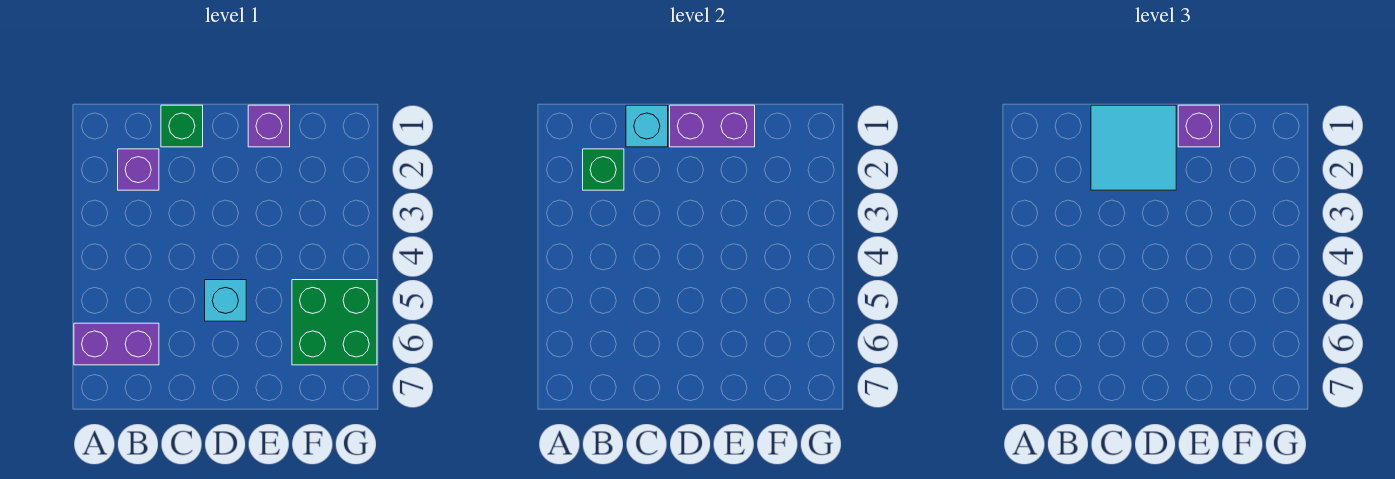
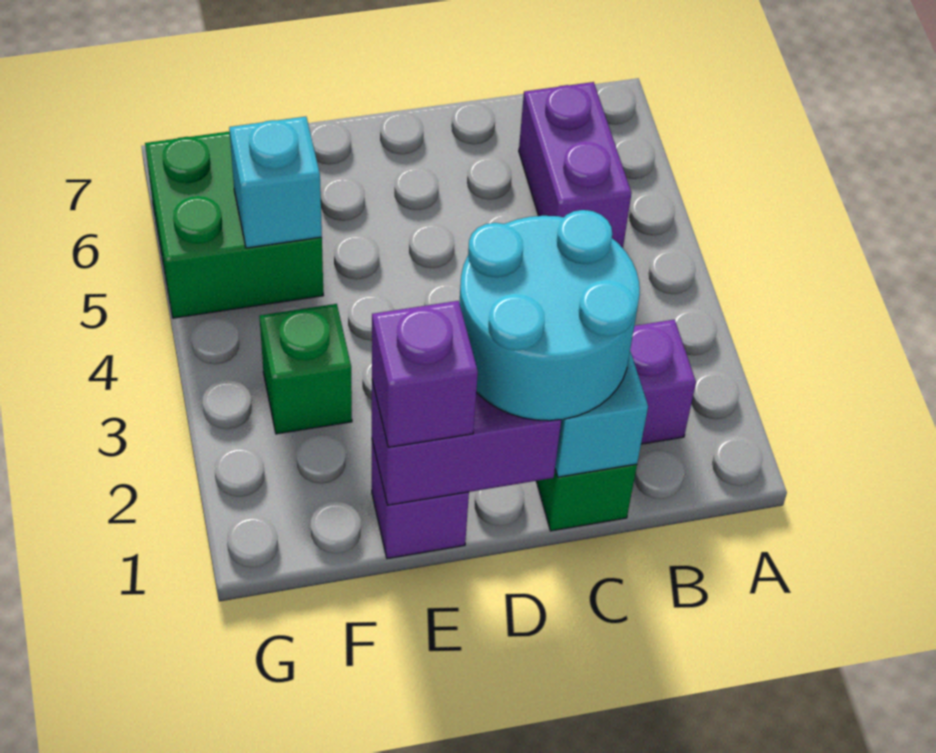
purple 1x2 brick [74,323,159,365] -> purple 1x2 brick turned to [519,82,632,248]
green 1x1 brick [583,149,624,190] -> green 1x1 brick moved to [259,304,352,434]
cyan 2x2 tile [1091,105,1176,190] -> cyan 2x2 round brick [459,210,640,421]
cyan 1x1 brick [205,280,246,321] -> cyan 1x1 brick moved to [229,117,322,248]

